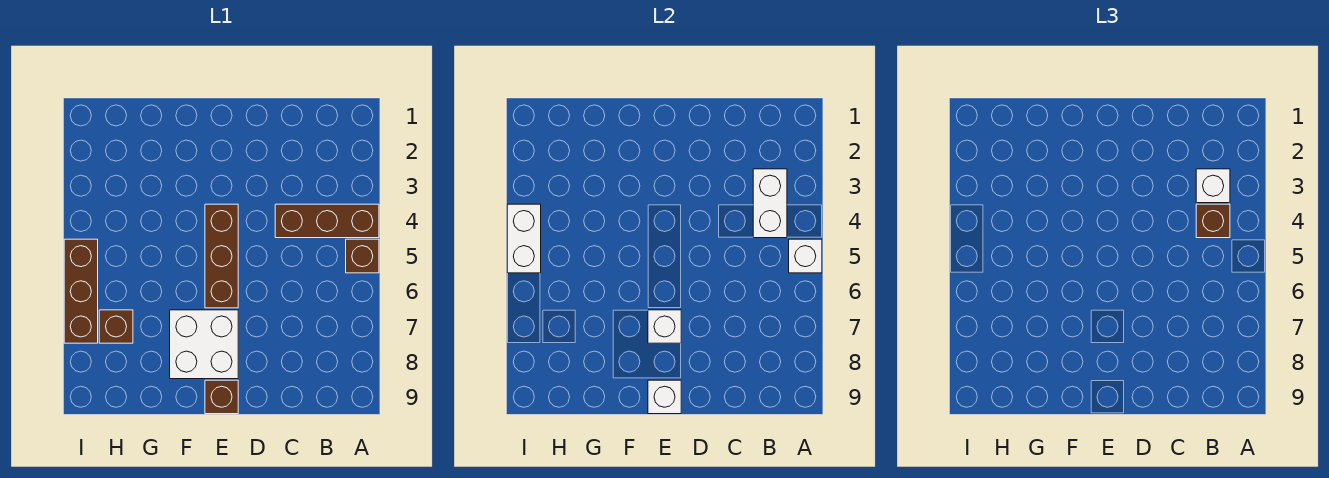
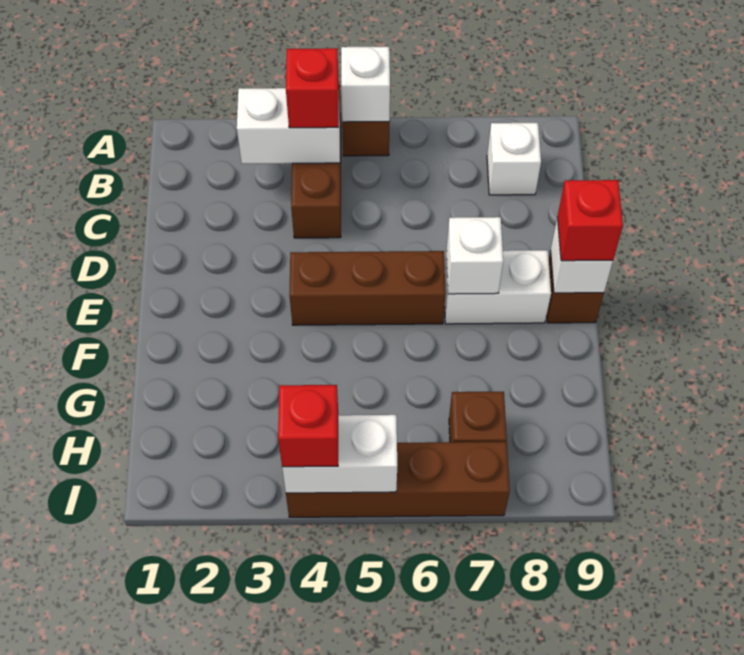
white 1x1 brick [1196,169,1230,203] -> white 1x1 brick moved to [487,123,541,195]
brown 1x1 brick [1196,204,1230,238] -> red 1x1 brick [286,48,339,128]
white 2x2 brick [170,310,238,379] -> white 1x2 brick [445,250,551,324]
none -> red 1x1 brick [557,180,623,261]
none -> red 1x1 brick [278,385,338,467]
brown 1x3 brick [64,239,98,343] -> brown 1x4 brick [286,442,510,517]

